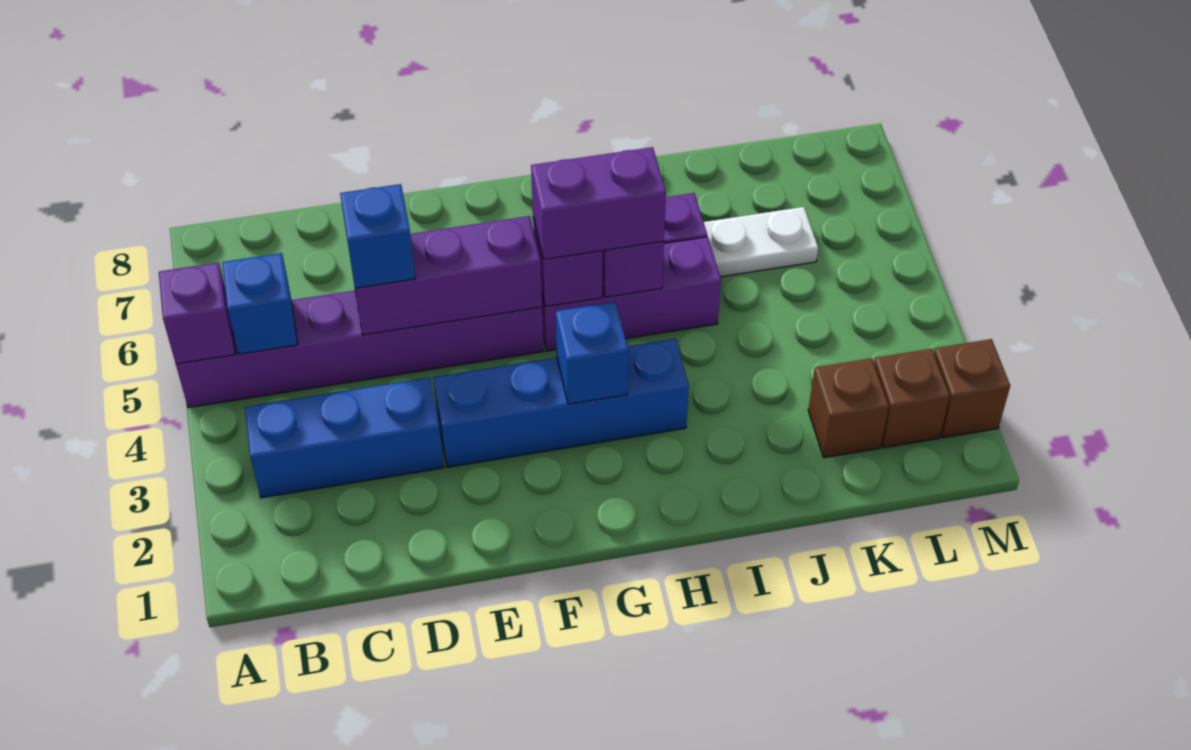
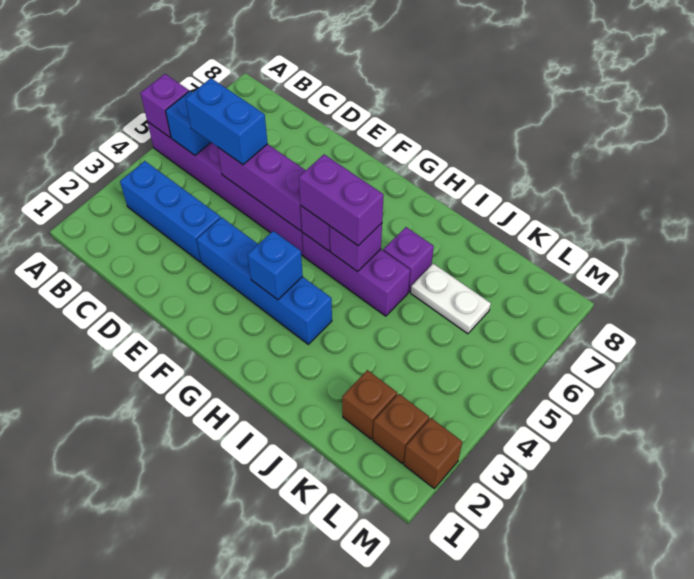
blue 1x1 brick [340,184,415,288] -> blue 1x2 brick [186,78,268,165]

